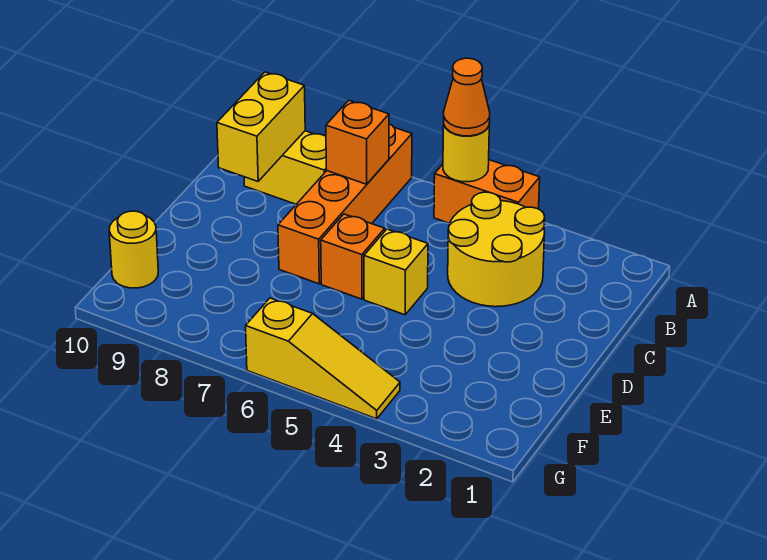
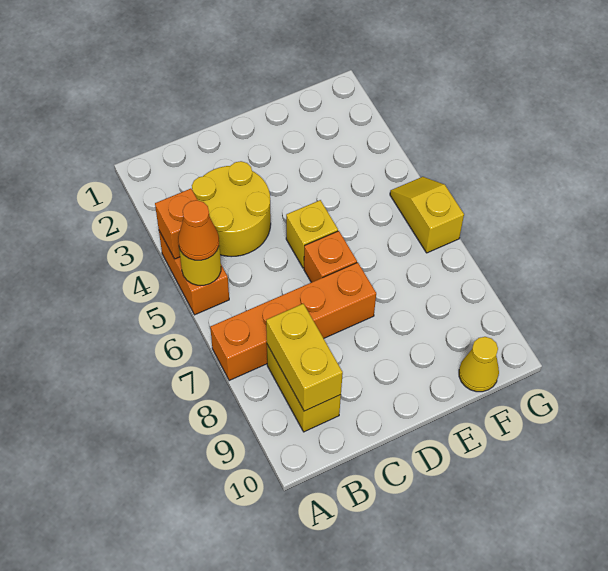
orange 1x1 brick [326,100,389,184] -> orange 1x1 brick moved to [155,189,198,259]
yellow 1x2 brick [217,72,305,181] -> yellow 1x2 brick turned to [266,304,343,411]
yellow 1x1 round brick [109,211,158,288] -> yellow 1x1 cone [459,337,499,392]
yellow 1x3 slope [246,298,400,419] -> yellow 1x2 slope [390,177,464,253]

